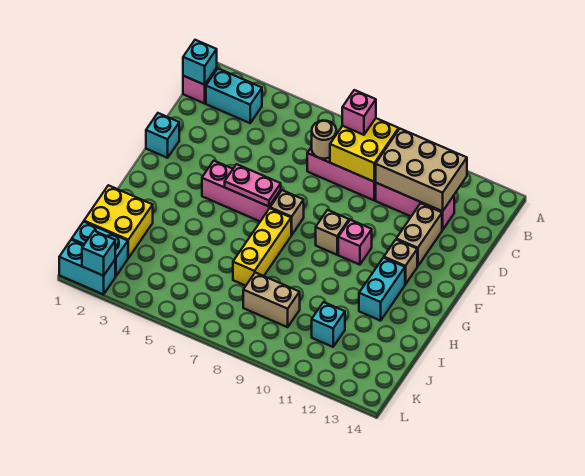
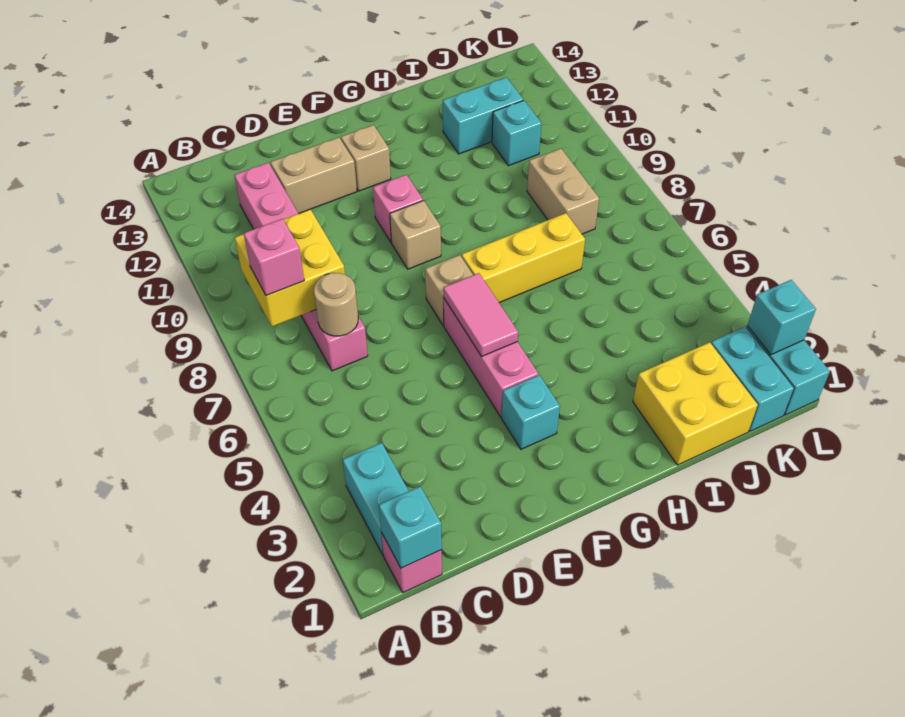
tan 2x3 brick [375,129,467,211] -> none
cyan 1x1 brick [146,113,179,158] -> cyan 1x1 brick moved to [501,375,560,449]
pink 1x2 plate [225,164,281,207] -> pink 1x2 tile [444,273,518,356]
cyan 1x2 brick [359,258,405,321] -> cyan 1x2 brick moved to [443,77,523,154]

